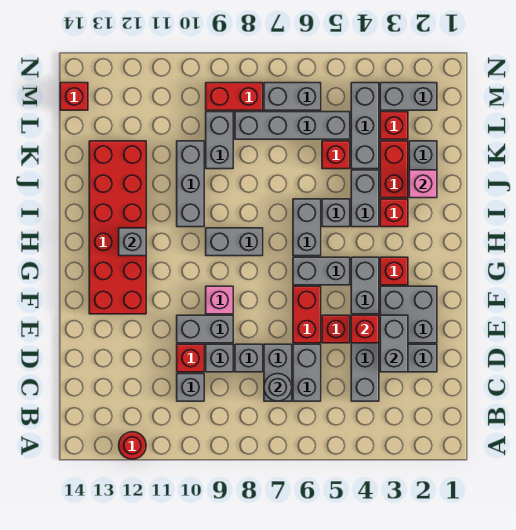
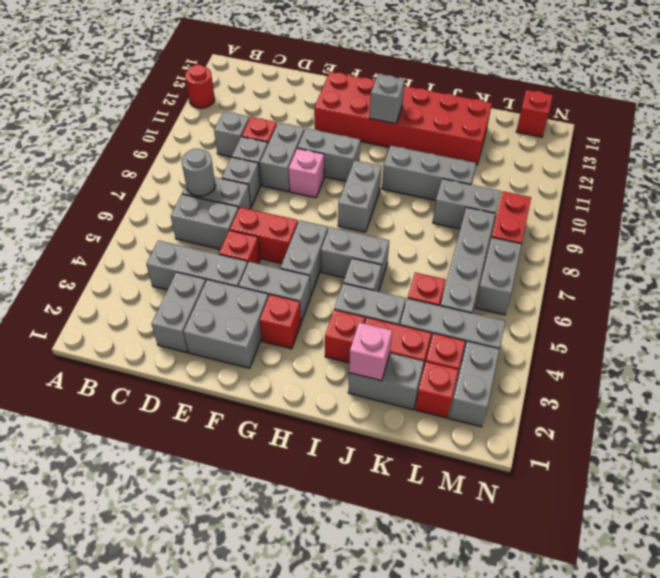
grey 1x2 brick [380,315,408,372] -> grey 1x2 brick moved to [297,128,360,181]
red 1x1 brick [351,315,379,343] -> red 1x1 brick moved to [415,362,459,418]

